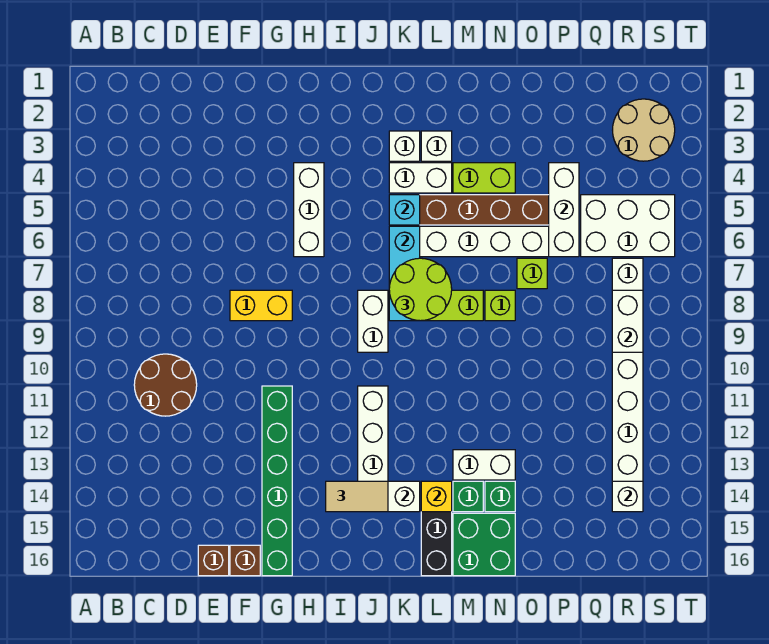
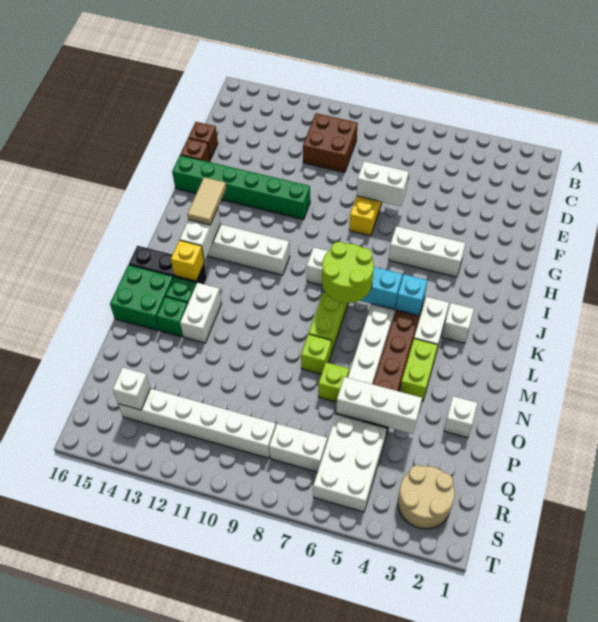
brown 2x2 round brick [134,354,197,416] -> brown 2x2 brick [303,113,358,172]
white 1x1 brick [421,131,452,161] -> white 1x1 brick moved to [444,396,477,438]
white 1x2 brick [612,290,643,352] -> white 1x2 brick moved to [357,161,409,206]

